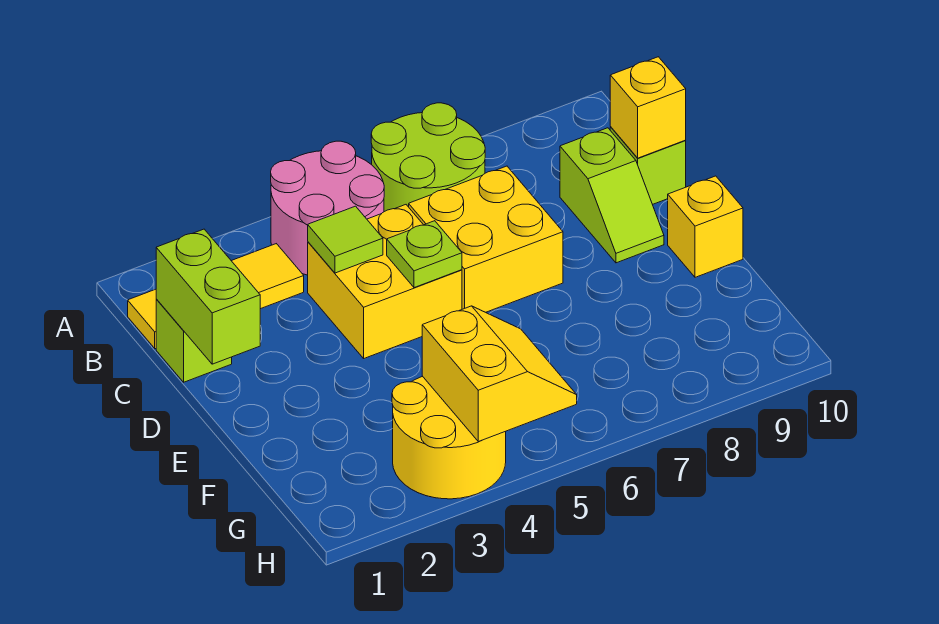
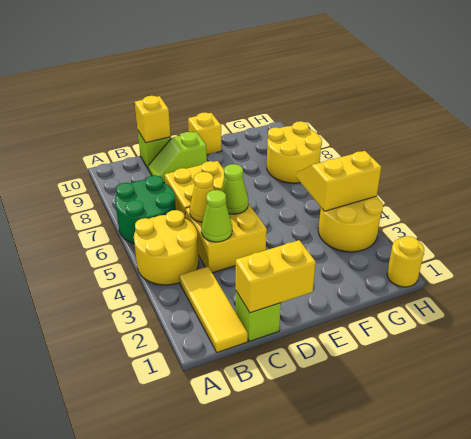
pink 2x2 round brick [271,141,384,275] -> yellow 2x2 round brick [134,210,199,285]
lime 2x2 round brick [371,103,485,212] -> green 2x2 round brick [115,175,176,243]
lime 1x2 brick [156,229,260,364] -> yellow 1x2 brick [236,240,316,313]
lime 1x1 tile [308,206,383,273] -> lime 1x1 cone [201,190,232,242]
none -> yellow 1x1 cone [190,172,215,222]
lime 1x2 slope [560,128,664,263] -> lime 1x2 slope turned to [148,132,207,183]
lime 1x1 plate [387,221,462,288] -> lime 1x1 cone [221,164,248,214]
none -> yellow 2x2 round brick [267,121,322,183]
none -> yellow 1x1 round brick [387,236,424,287]

